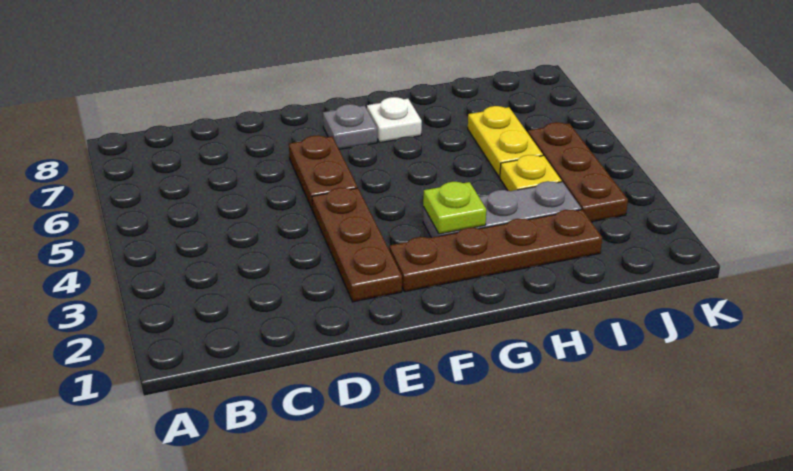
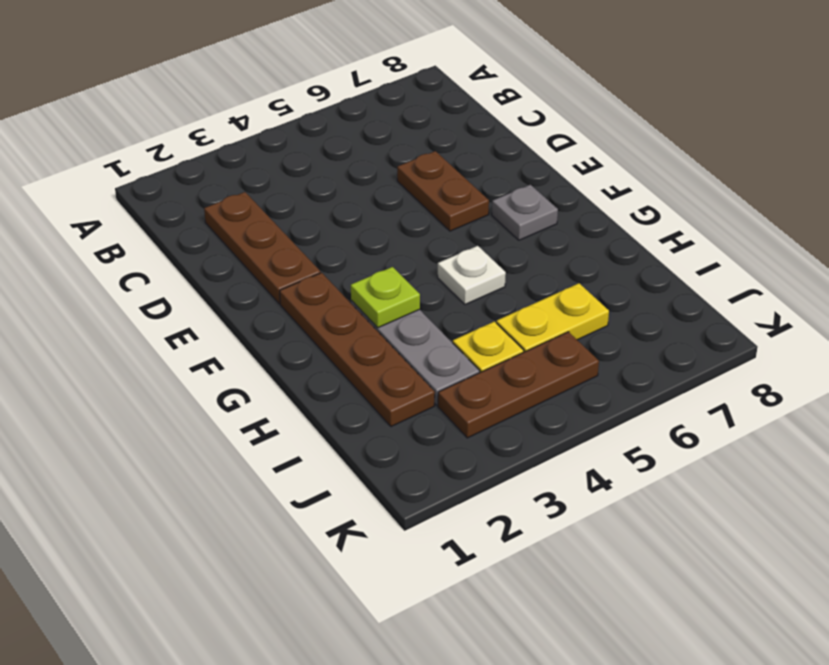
brown 1x3 plate [312,188,402,302] -> brown 1x3 plate turned to [204,192,321,304]
brown 1x2 plate [289,136,358,210] -> brown 1x2 plate turned to [397,151,489,231]
white 1x1 plate [367,97,422,142] -> white 1x1 plate moved to [438,246,506,305]

